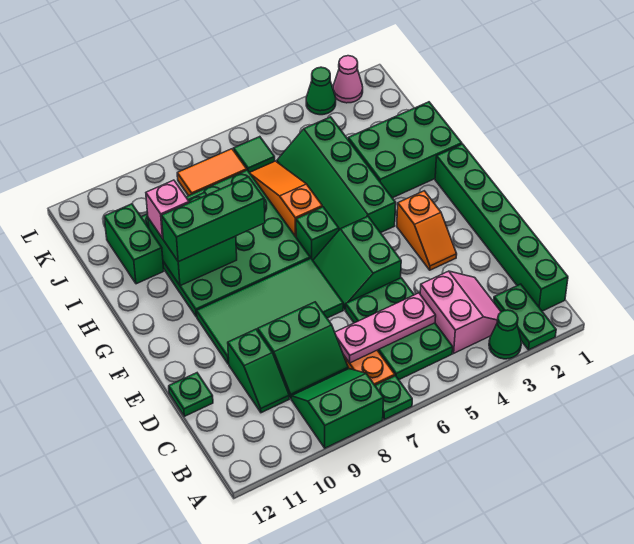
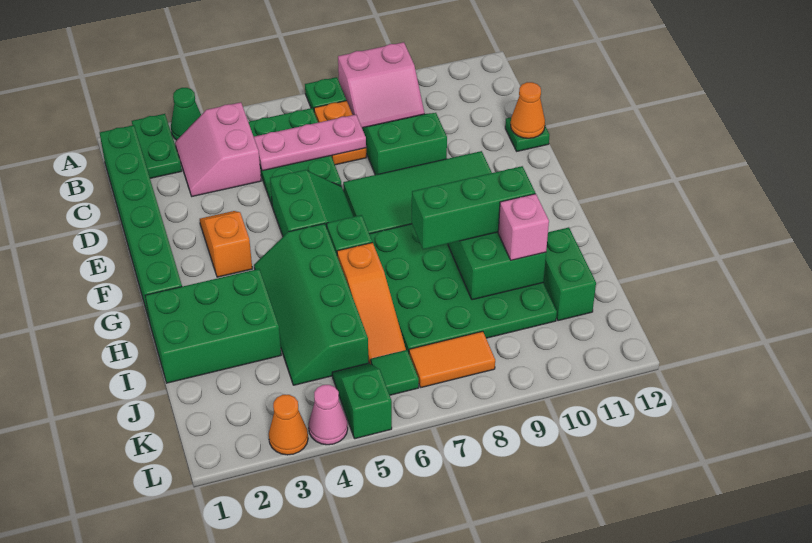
green 2x2 slope [291,369,384,448] -> pink 2x2 slope [338,42,425,128]
green 1x2 slope [228,329,289,413] -> green 1x2 slope moved to [332,363,392,439]
none -> orange 1x1 cone [511,82,545,138]
green 2x4 slope [277,117,396,233] -> green 2x4 slope turned to [254,223,369,385]
pink 1x1 cone [333,56,363,103] -> pink 1x1 cone moved to [308,385,348,445]
green 1x1 cone [306,67,336,115] -> orange 1x1 cone [269,395,308,455]

